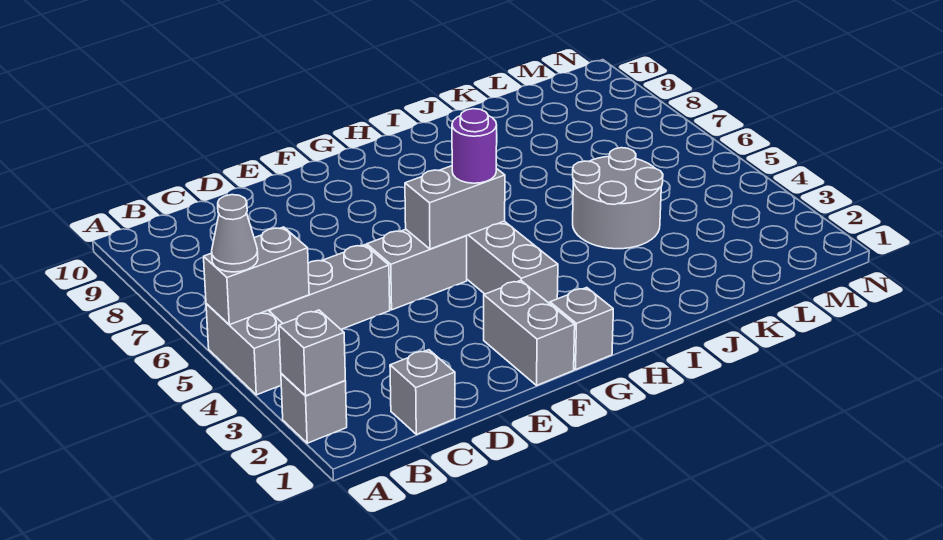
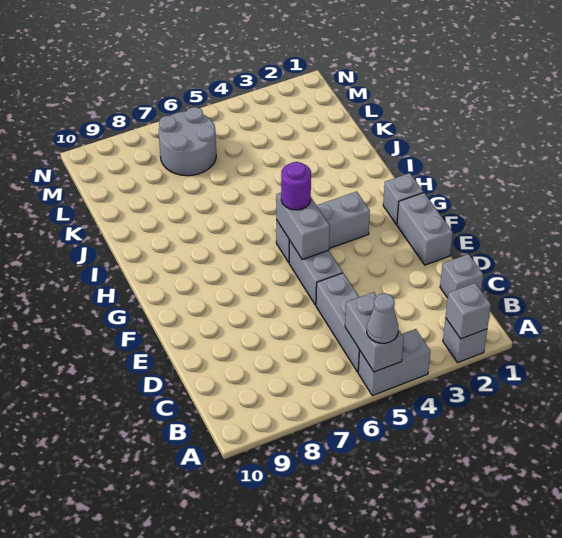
grey 1x2 brick [484,280,575,385] -> grey 1x2 brick turned to [397,193,453,265]
grey 2x2 round brick [573,148,663,249] -> grey 2x2 round brick moved to [159,107,216,176]

